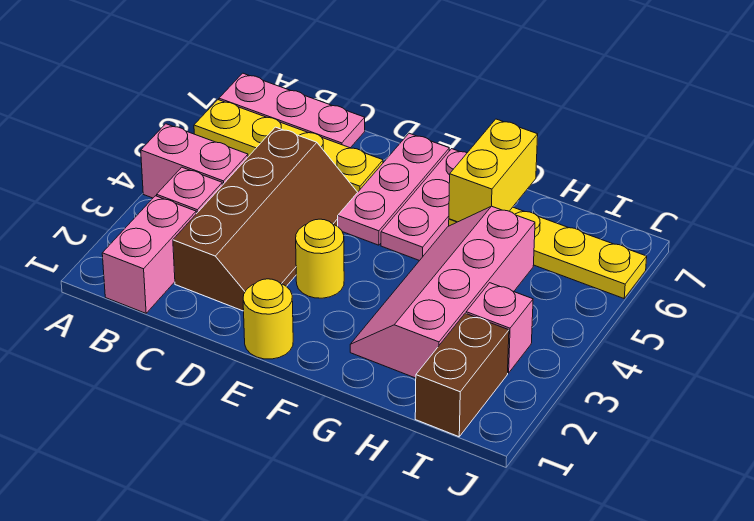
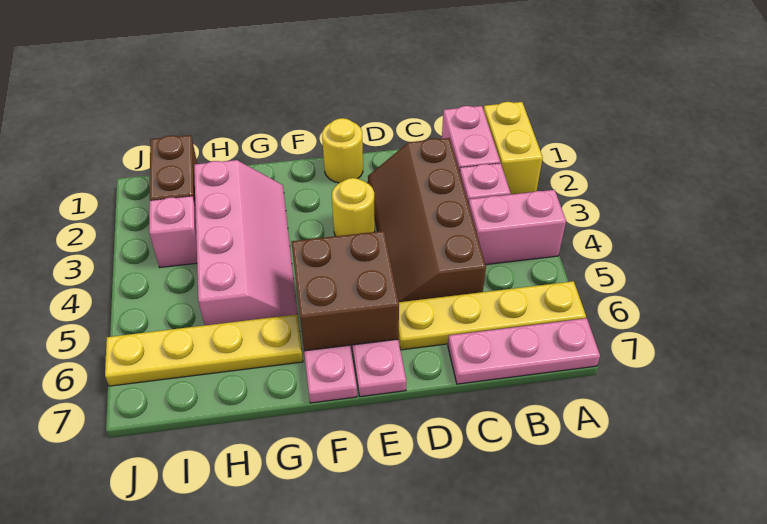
none -> brown 2x2 brick [292,231,399,351]
yellow 1x2 brick [449,119,538,222] -> yellow 1x2 brick moved to [484,102,543,195]

